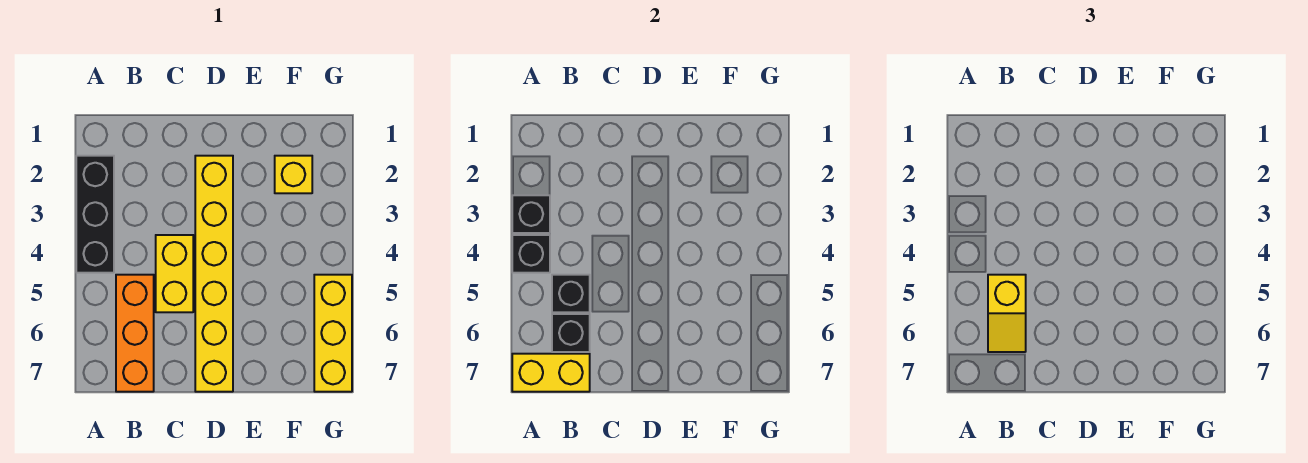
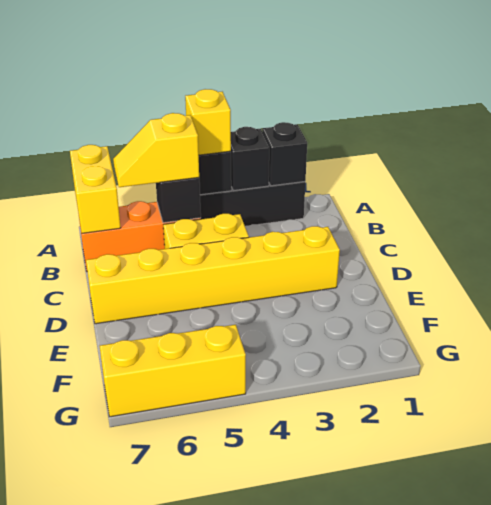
black 1x1 brick [552,314,590,352] -> black 1x1 brick moved to [262,122,307,186]
yellow 1x1 brick [275,156,312,193] -> yellow 1x1 brick moved to [185,89,231,155]

